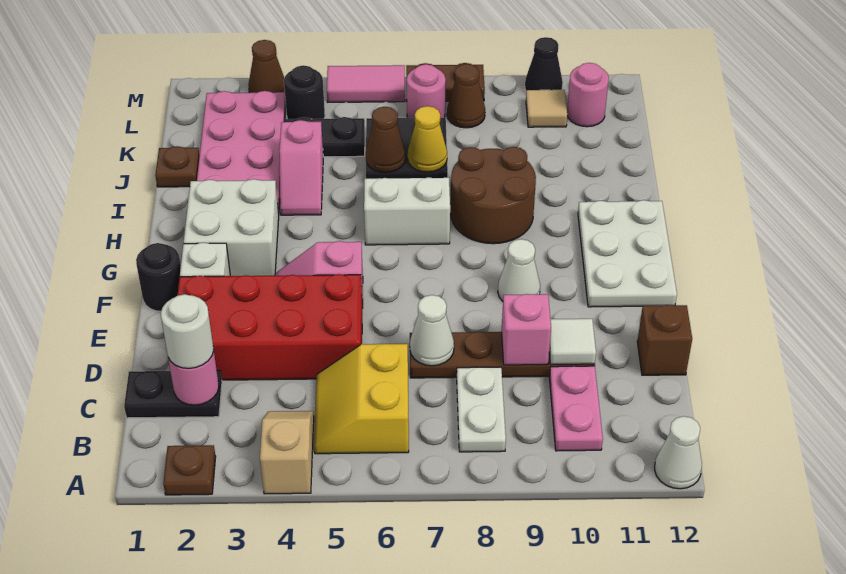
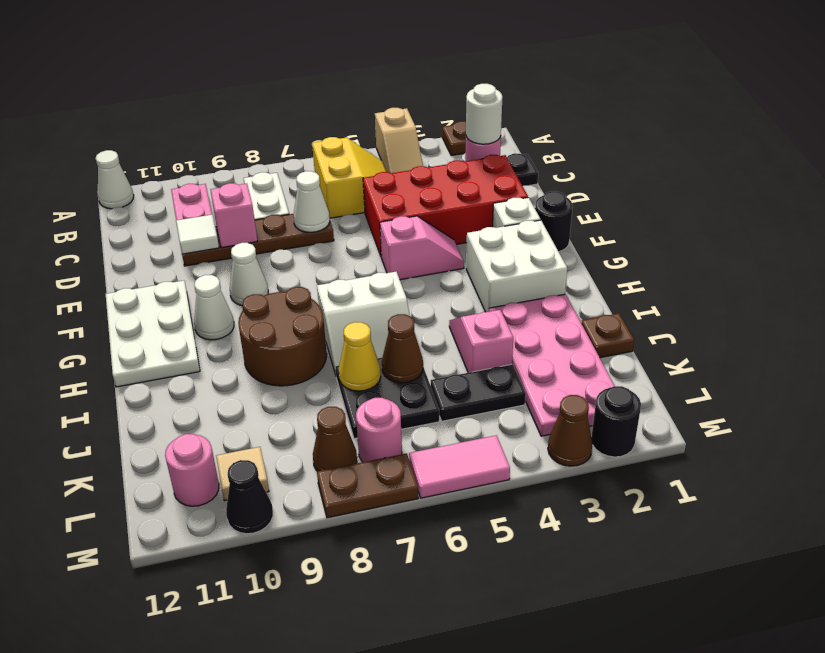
brown 1x1 brick [637,305,692,375] -> none
none -> white 1x1 cone [194,275,234,340]
black 1x1 round brick [284,65,325,119] -> black 1x1 round brick moved to [591,386,641,457]

